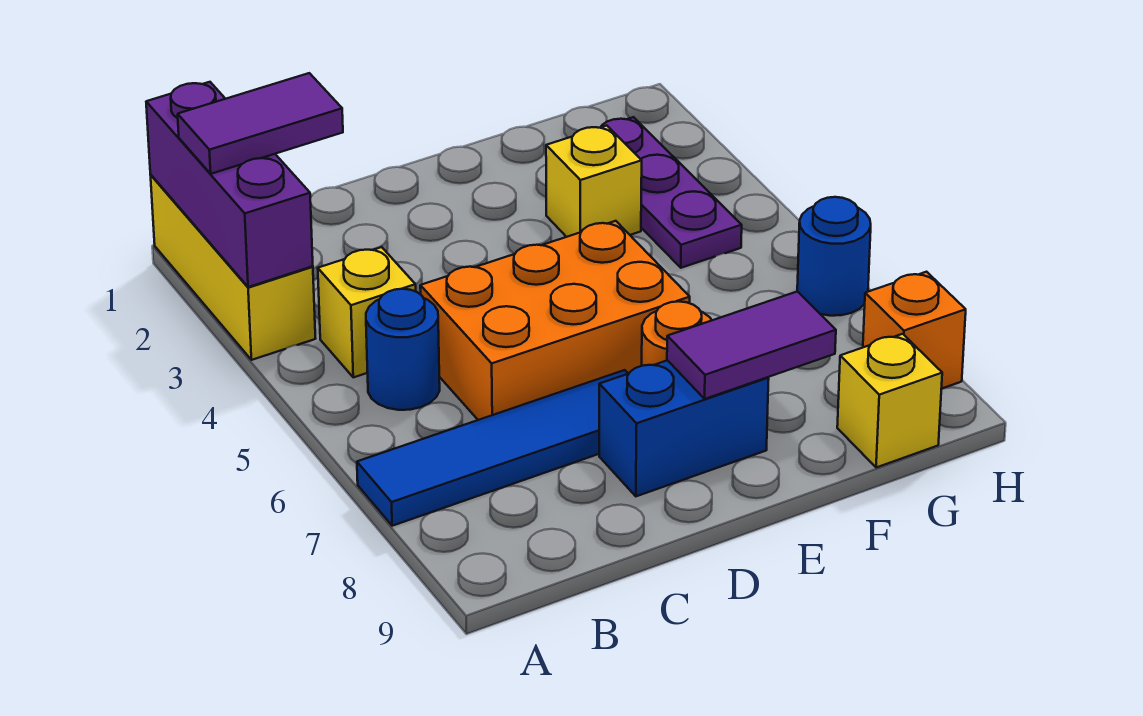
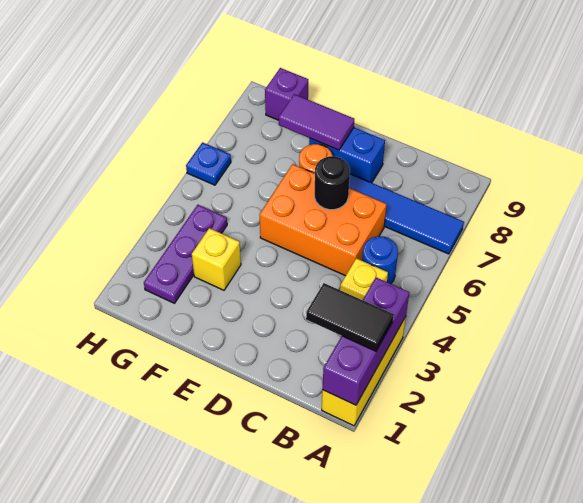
purple 1x2 tile [178,73,343,174] -> black 1x2 tile [306,283,394,351]
none -> black 1x1 round brick [314,156,350,210]
yellow 1x1 brick [837,334,942,468] -> purple 1x1 brick [265,68,308,120]
blue 1x1 round brick [797,197,871,316] -> blue 1x1 plate [186,142,231,185]
orange 1x1 brick [863,272,966,389] -> none

